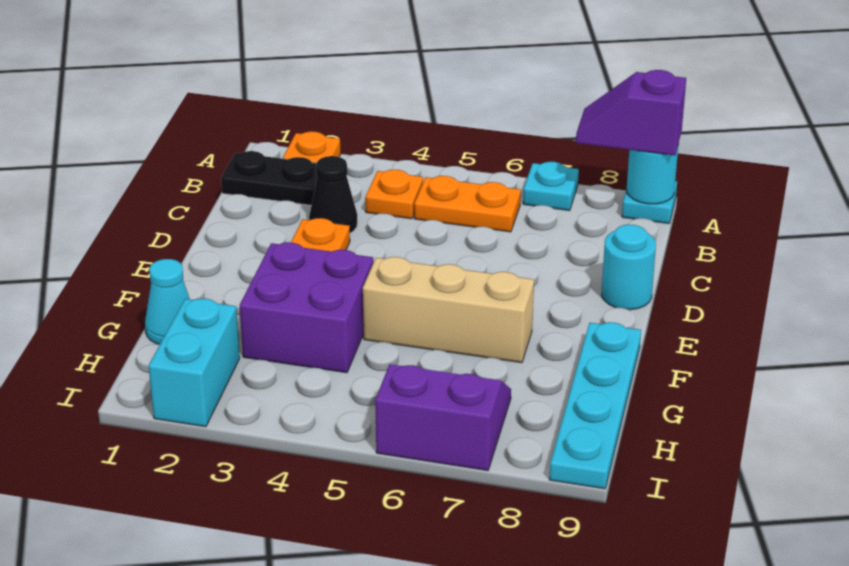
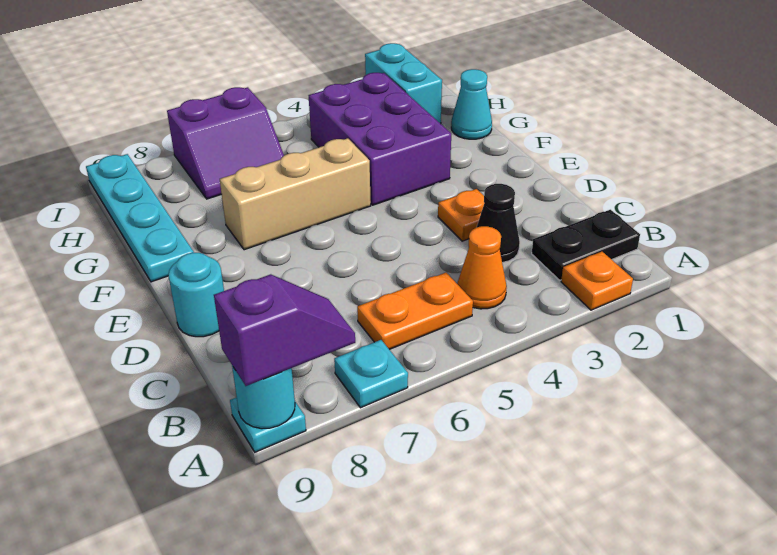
orange 1x1 plate [365,170,423,219] -> orange 1x1 cone [457,226,507,309]
purple 2x2 brick [240,242,373,373] -> purple 2x3 brick [308,73,451,205]

